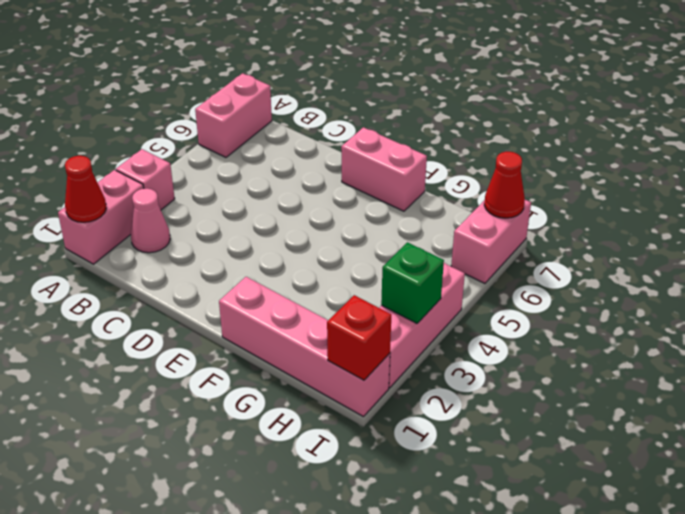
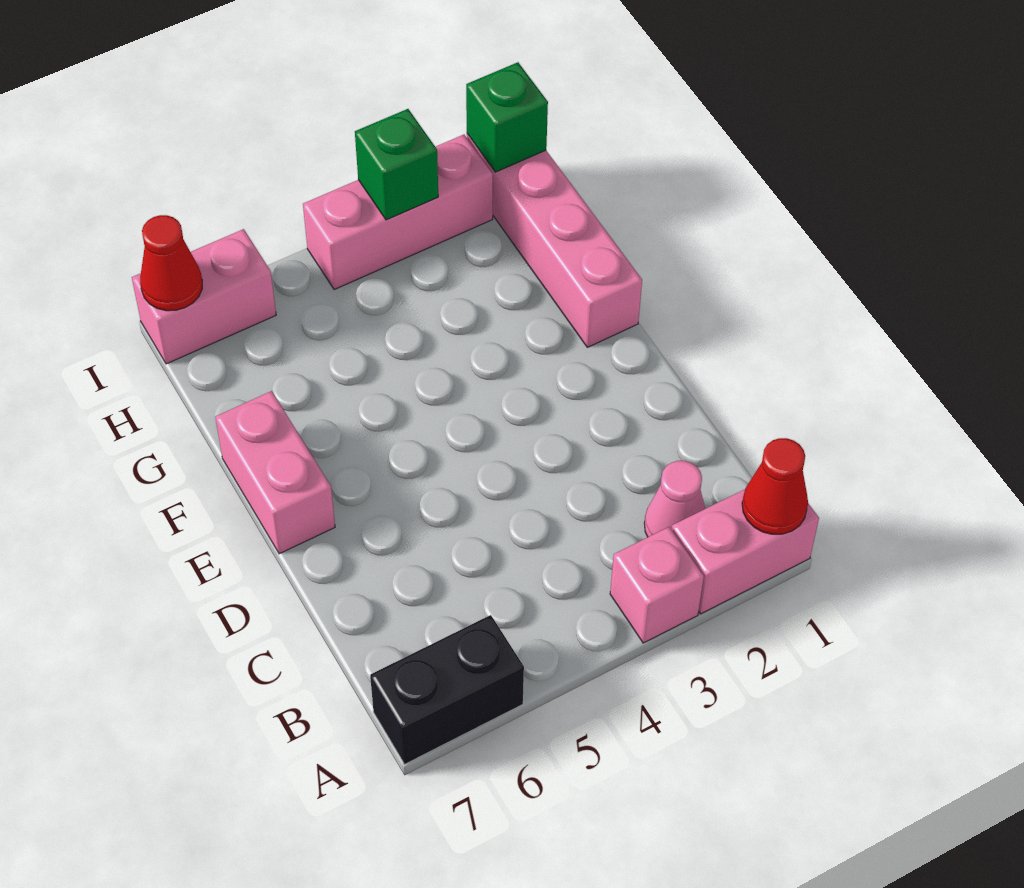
pink 1x2 brick [195,73,272,157] -> black 1x2 brick [370,615,524,764]
red 1x1 brick [327,295,391,380] -> green 1x1 brick [466,62,548,172]

